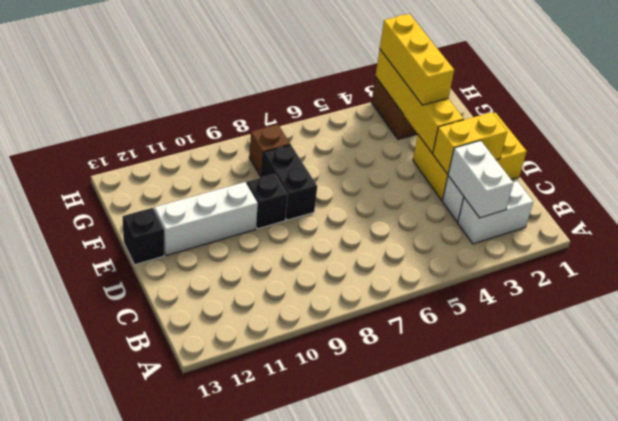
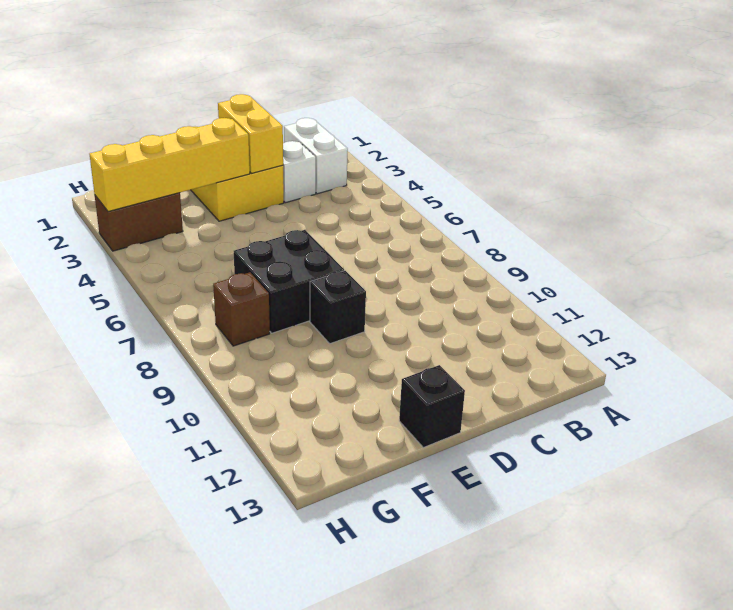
white 1x2 brick [448,140,514,218] -> none
black 1x2 brick [262,145,317,220] -> black 2x2 brick [234,230,344,333]
white 1x3 brick [154,182,258,256] -> none
yellow 1x3 brick [380,14,454,105] -> none

